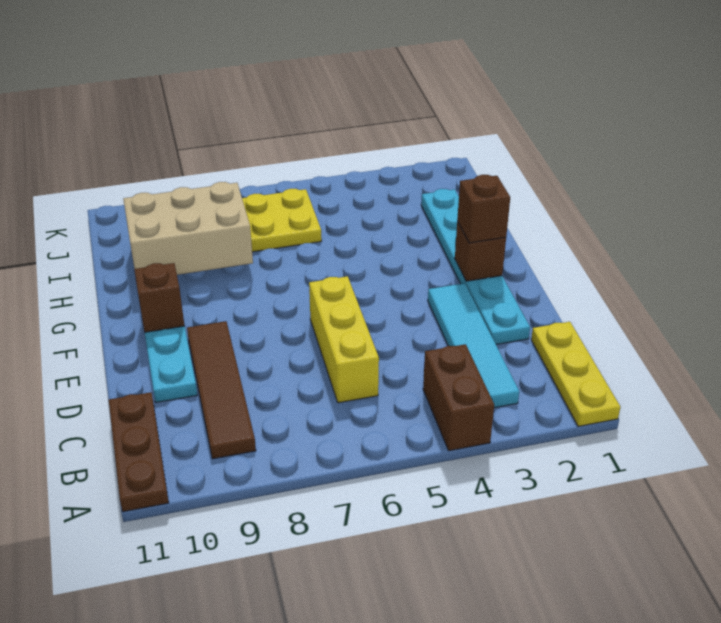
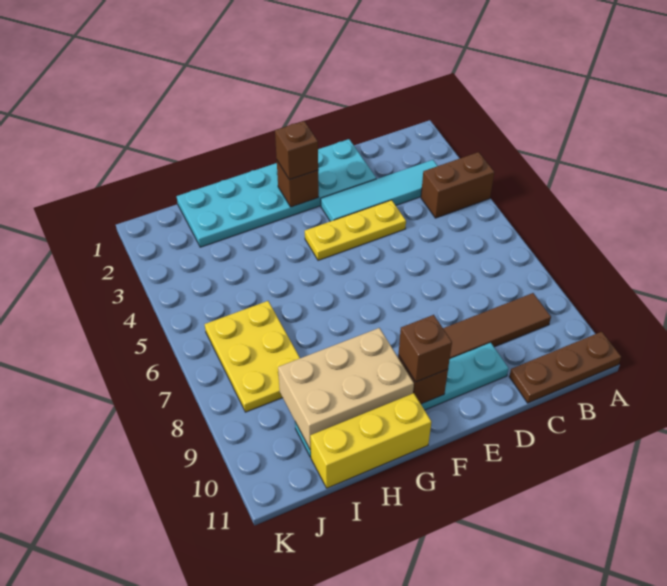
yellow 1x3 plate [531,322,620,426] -> yellow 1x3 plate moved to [305,200,406,260]
yellow 1x3 brick [309,276,379,403] -> yellow 1x3 brick moved to [310,393,431,488]
cyan 1x6 plate [421,189,530,344] -> cyan 2x6 plate [177,139,376,247]
none -> brown 1x1 brick [399,315,452,382]
tan 2x3 brick [123,182,253,275] -> tan 2x3 brick turned to [278,328,414,449]

